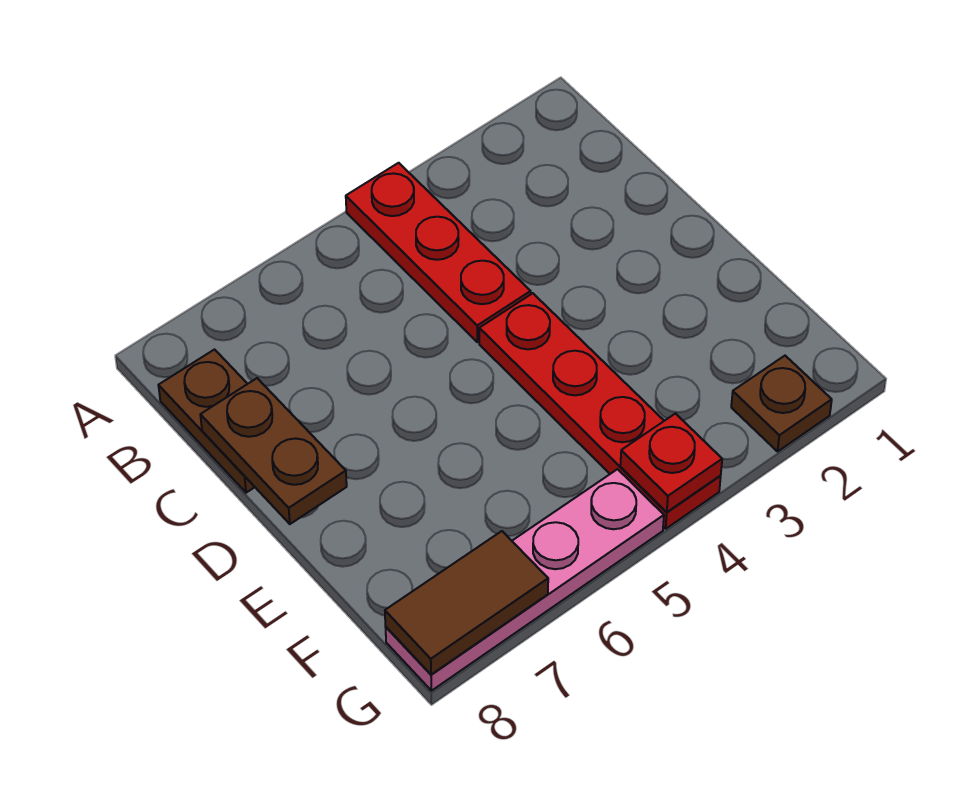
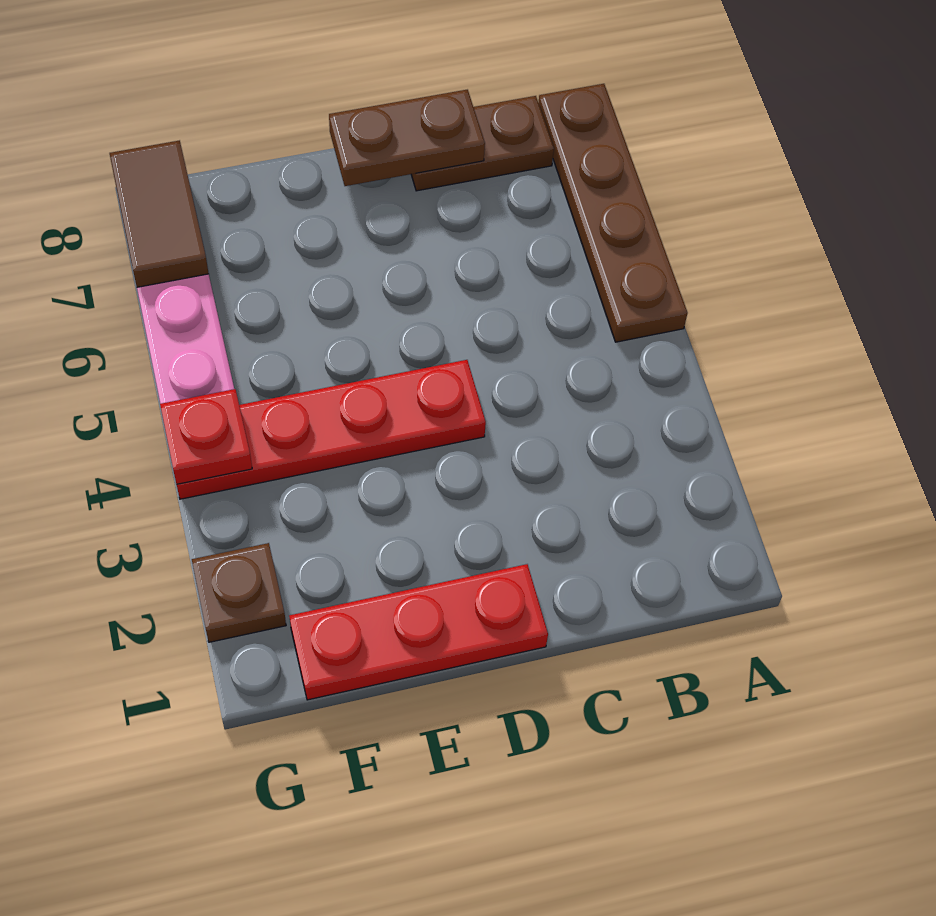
red 1x3 plate [346,163,531,342] -> red 1x3 plate moved to [289,564,548,700]
none -> brown 1x4 plate [538,84,688,342]

